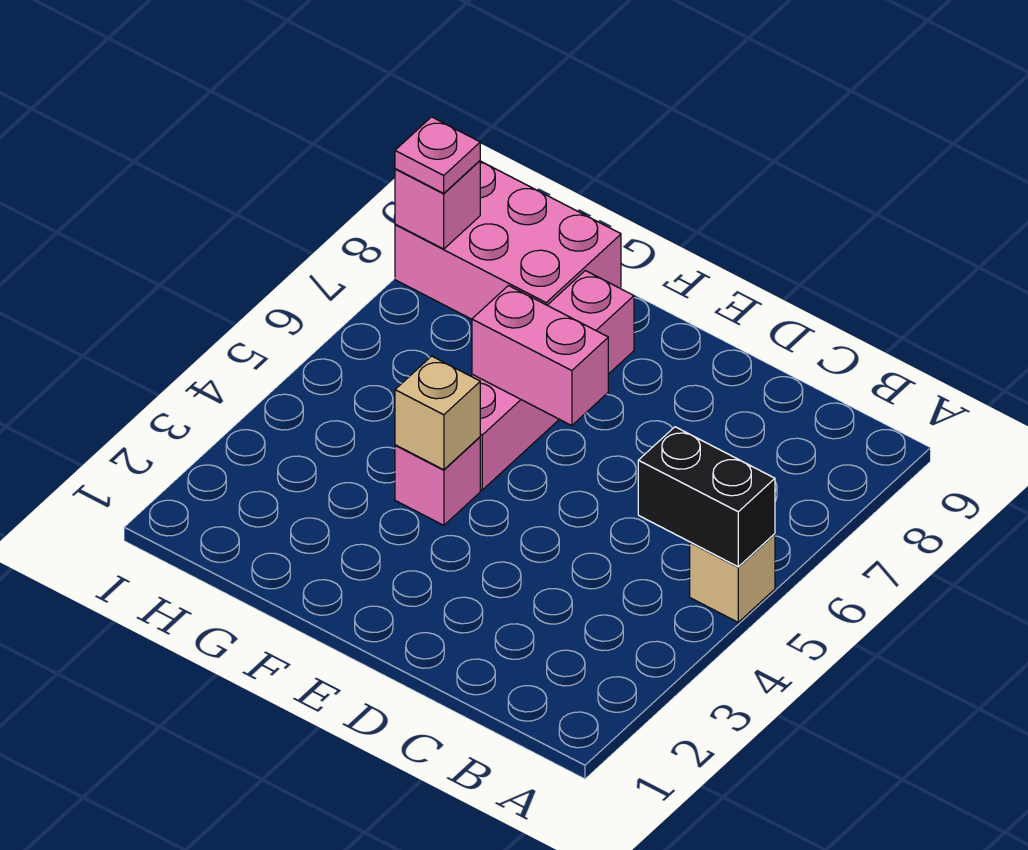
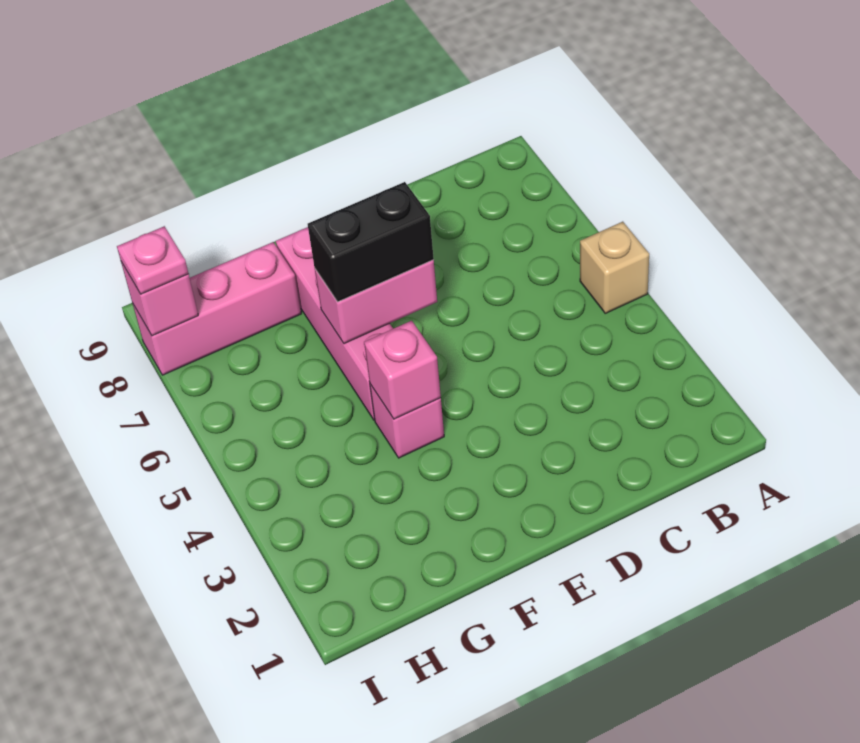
black 1x2 brick [638,427,775,567] -> black 1x2 brick moved to [308,182,434,302]
tan 1x1 brick [395,356,480,470] -> pink 1x1 brick [364,321,441,419]
pink 2x3 brick [395,161,621,319] -> pink 1x3 brick [133,242,301,375]

